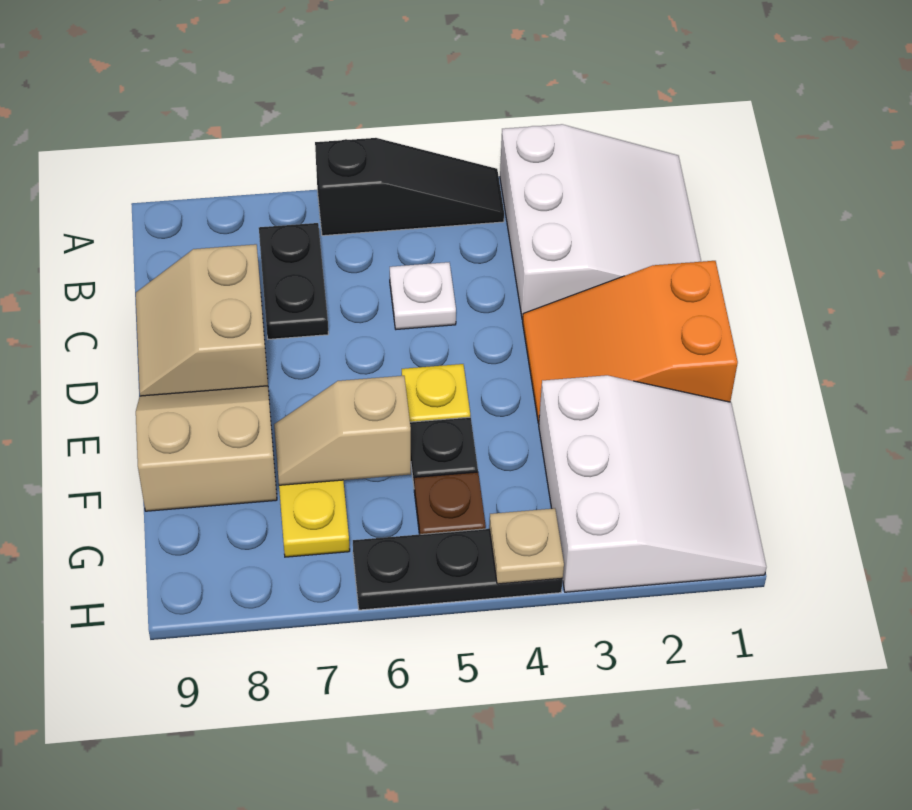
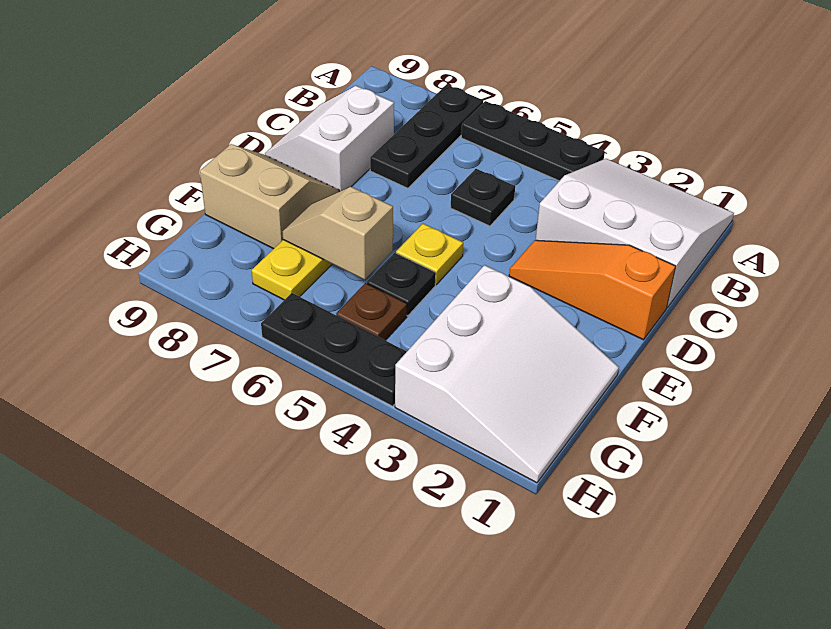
white 3x3 slope [500,124,701,320] -> white 3x3 slope turned to [536,159,734,307]
black 1x3 slope [315,138,504,236] -> black 1x3 plate [461,101,605,181]
black 1x2 plate [259,223,328,339] -> black 1x3 plate [370,85,483,188]
white 1x1 plate [390,262,456,329] -> black 1x1 plate [450,169,515,226]
tan 2x2 slope [136,244,268,396] -> white 2x2 slope [265,86,394,191]
orange 2x3 slope [523,261,738,423] -> orange 1x3 slope [509,240,676,340]
tan 1x1 plate [489,508,564,584] -> none

